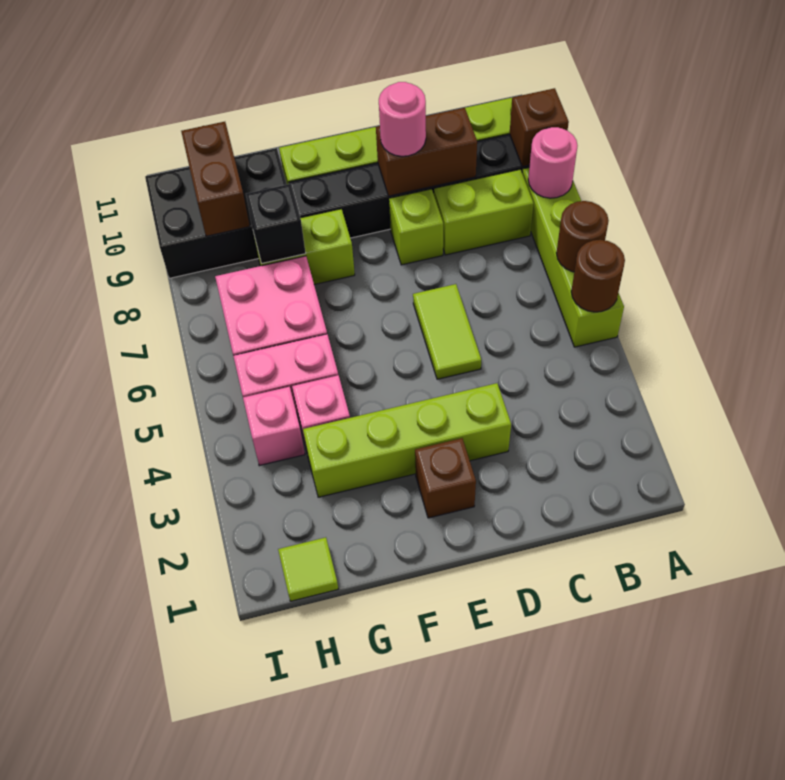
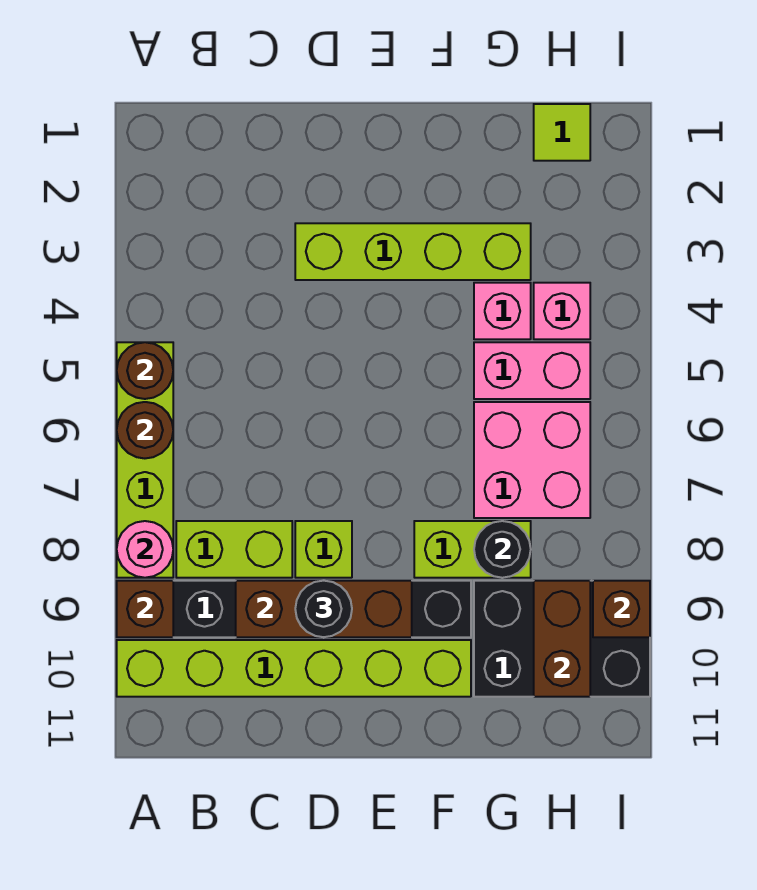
brown 1x2 brick [376,108,477,196] -> brown 1x3 brick [236,581,412,637]
lime 1x2 tile [413,284,481,379] -> none
pink 1x1 round brick [379,82,426,156] -> black 1x1 round brick [295,581,352,637]
brown 1x1 brick [415,438,476,518] -> brown 1x1 brick moved to [593,581,650,637]
black 1x1 brick [246,184,306,264] -> black 1x1 round brick [474,521,531,578]

